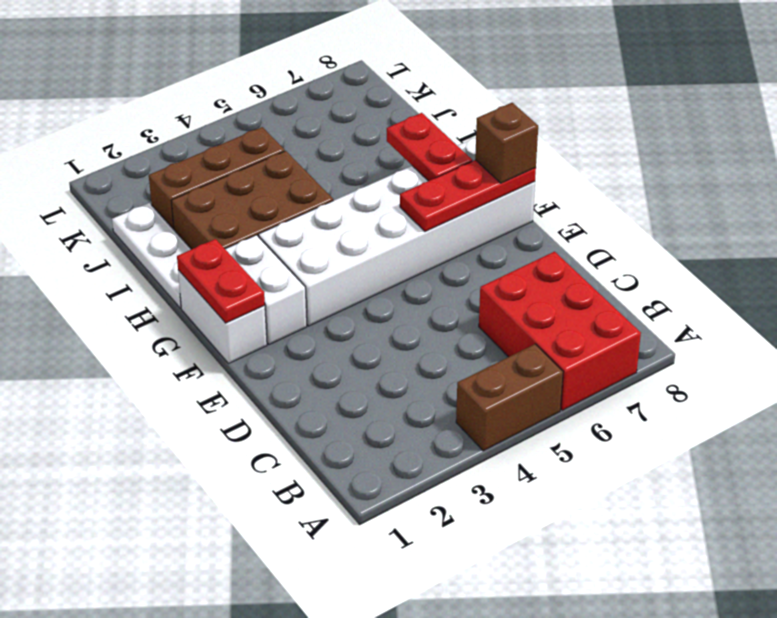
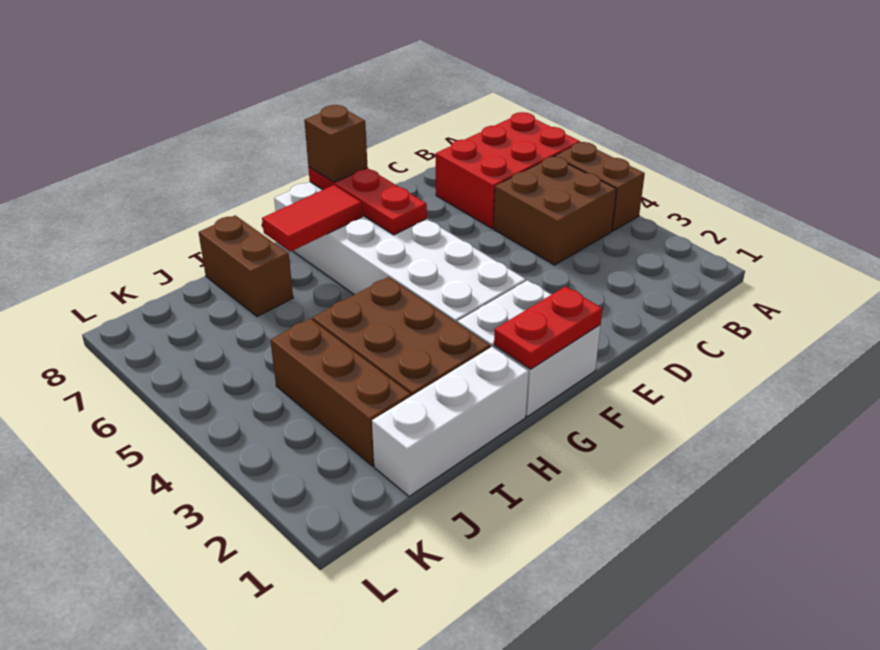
none -> brown 2x2 brick [493,157,617,265]
red 1x2 plate [387,113,472,181] -> red 1x2 tile [262,185,362,252]
white 1x3 plate [112,203,191,308] -> white 1x3 brick [372,347,529,496]
none -> brown 1x2 brick [199,215,293,317]

